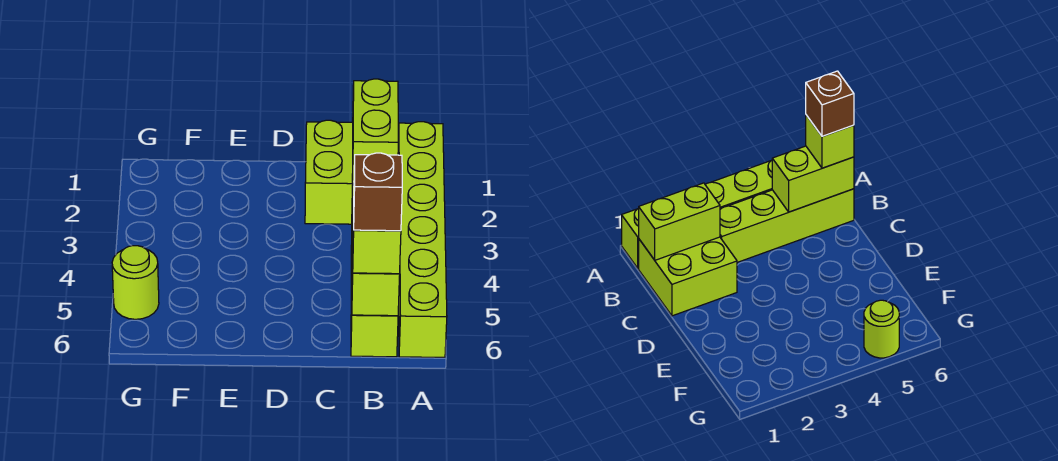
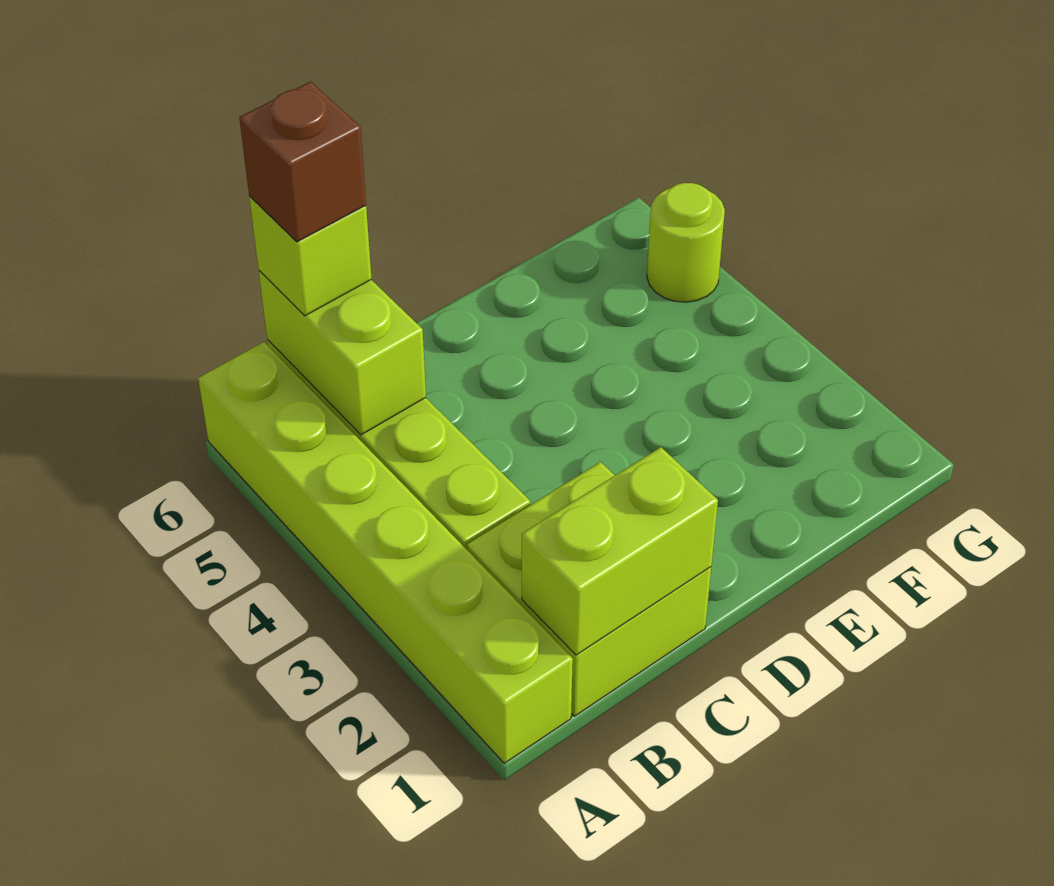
lime 1x2 brick [352,79,398,183] -> lime 1x2 brick turned to [522,447,718,655]

